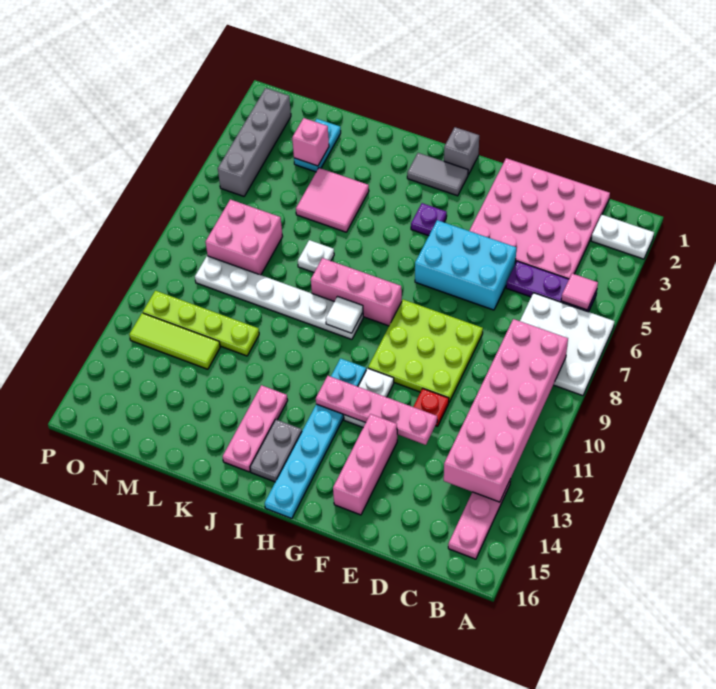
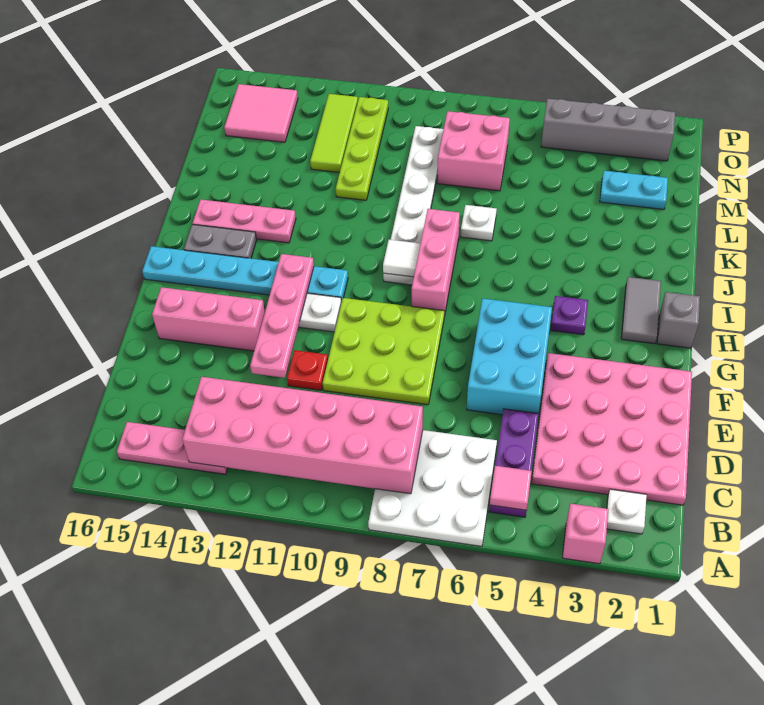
white 1x2 plate [591,215,654,259] -> white 1x1 plate [607,489,647,534]
pink 2x2 tile [296,168,369,232] -> pink 2x2 tile moved to [224,84,298,142]
pink 1x1 brick [292,118,329,166] -> pink 1x1 brick moved to [562,504,608,564]

